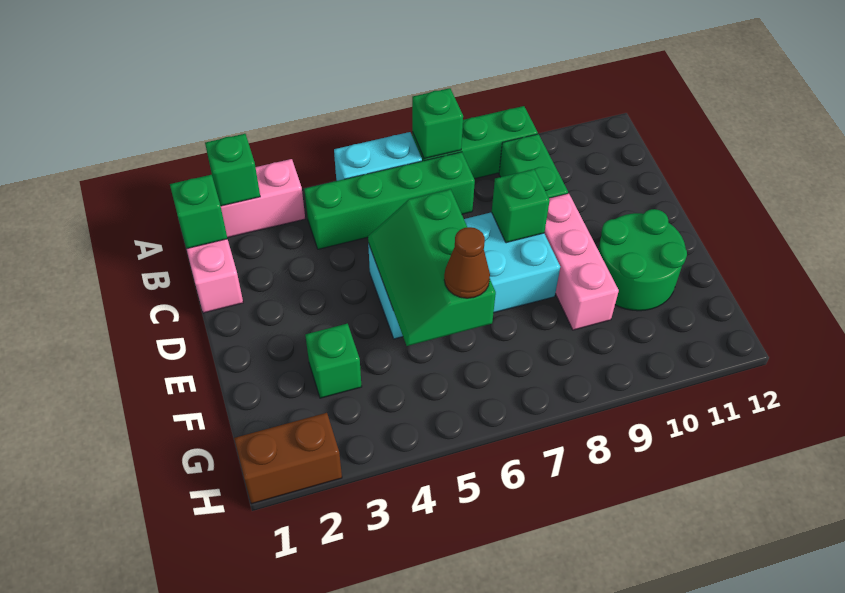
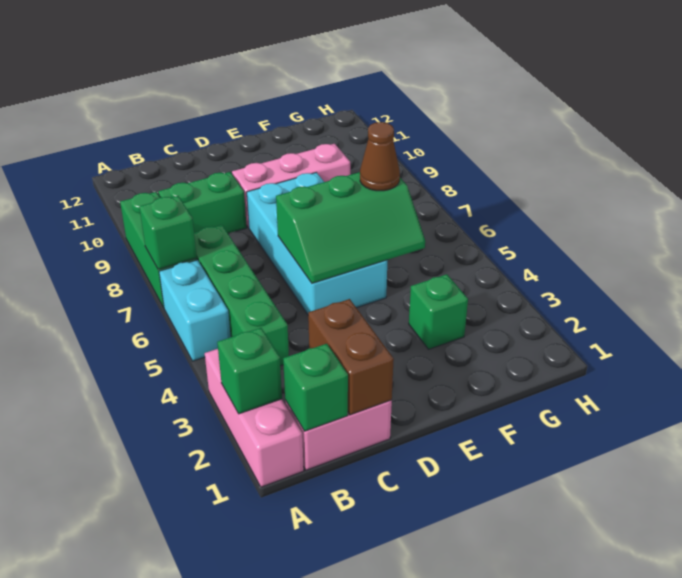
green 1x1 brick [492,169,550,243] -> none
green 2x2 round brick [598,209,687,311] -> none
brown 1x2 brick [234,413,342,504] -> brown 1x2 brick moved to [308,299,394,415]

